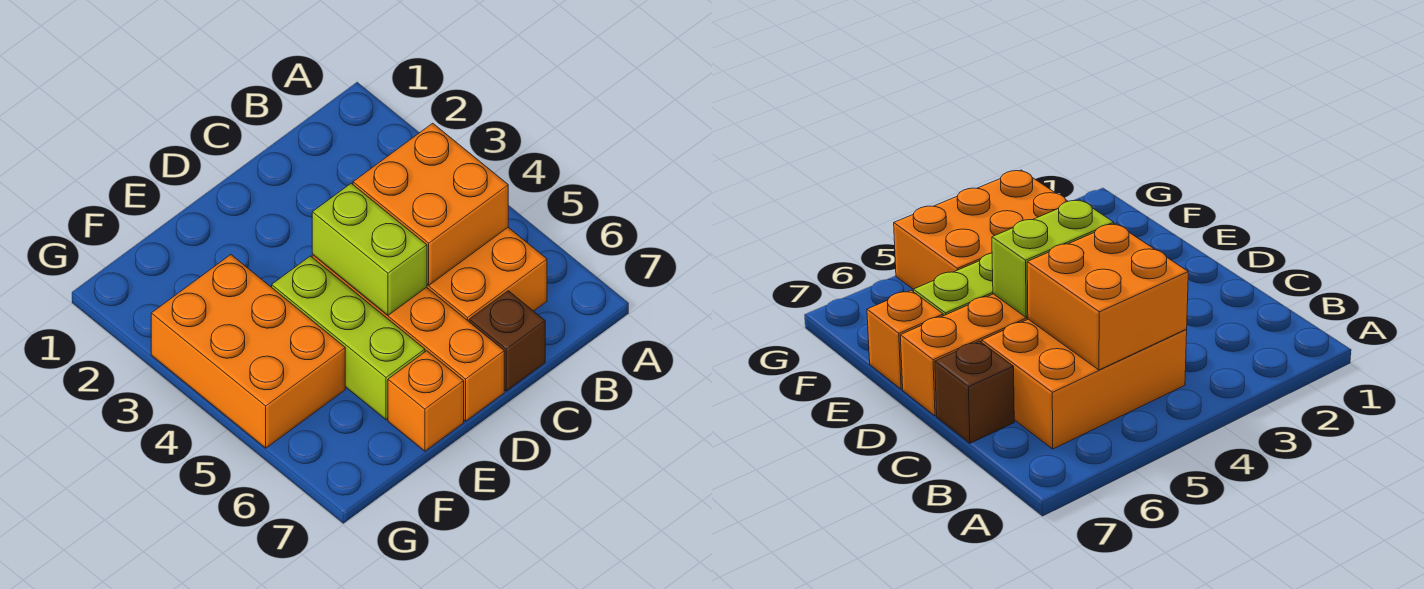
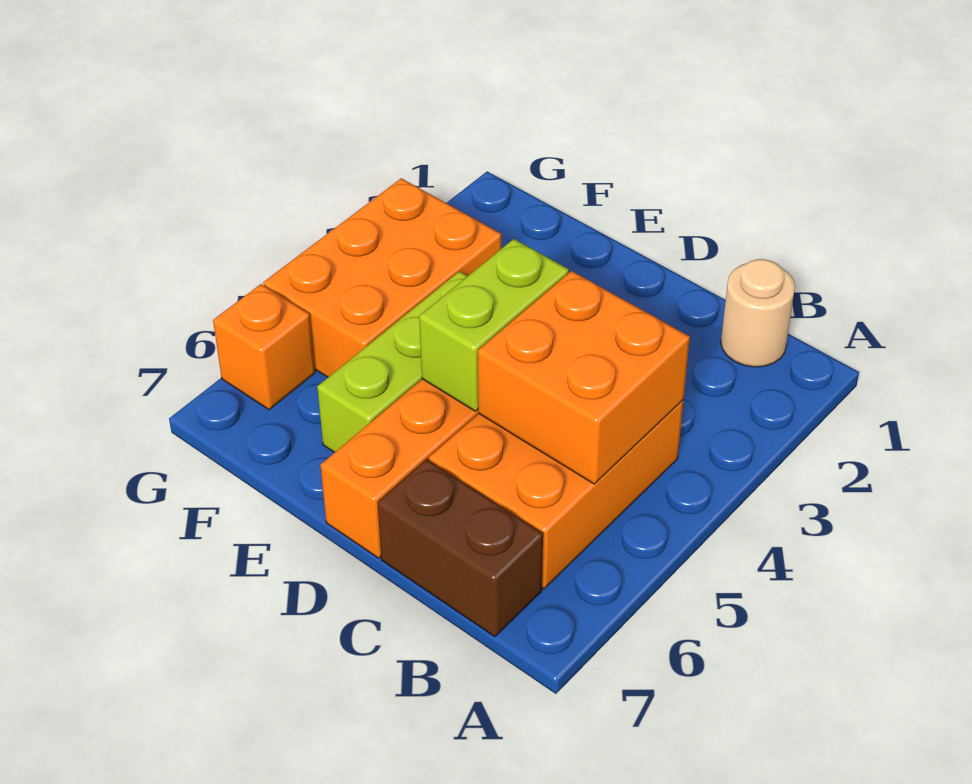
none -> tan 1x1 round brick [721,259,795,367]
brown 1x1 brick [469,291,545,391] -> brown 1x2 brick [377,459,543,637]
orange 1x1 brick [388,351,464,451] -> orange 1x1 brick moved to [213,284,315,410]

